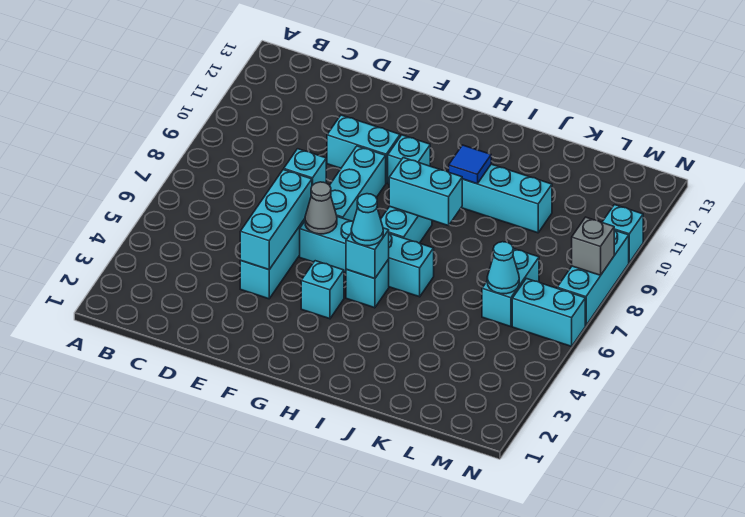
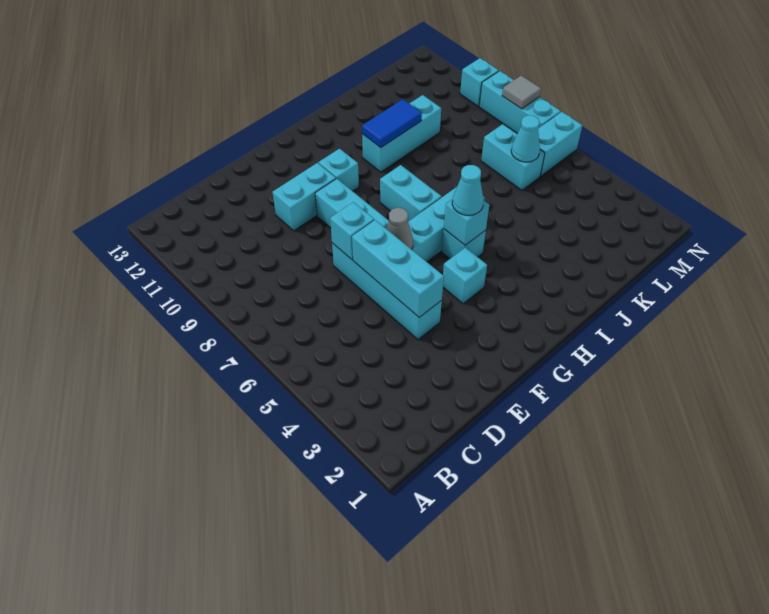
cyan 1x2 brick [389,158,462,226] -> none
blue 1x1 tile [449,145,491,184] -> blue 1x2 tile [362,99,422,148]
grey 1x1 brick [572,217,614,275] -> grey 1x1 tile [502,76,541,109]

